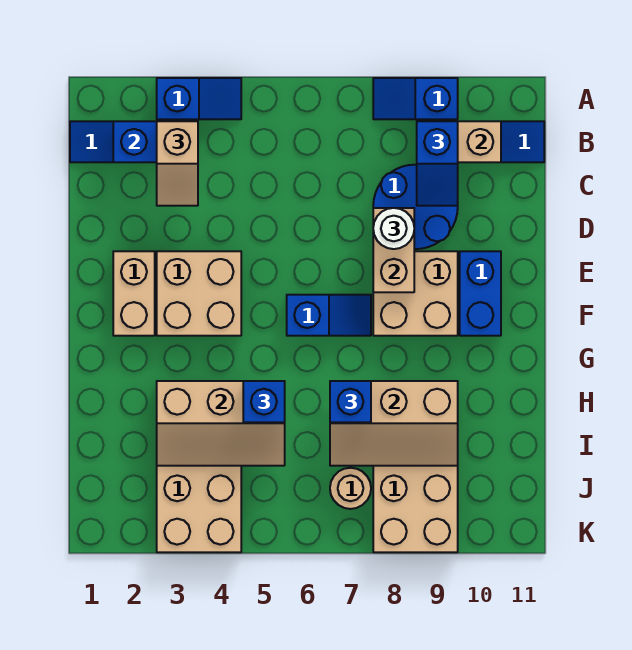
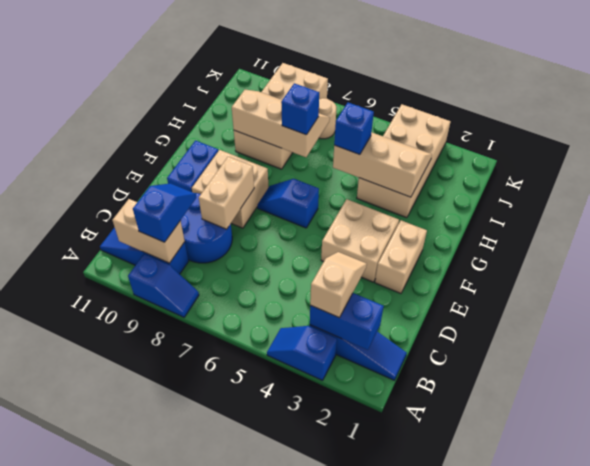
white 1x1 round brick [373,208,414,249] -> none

